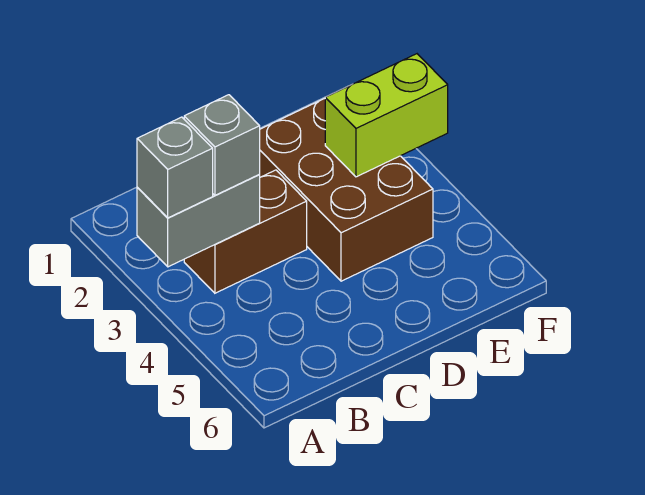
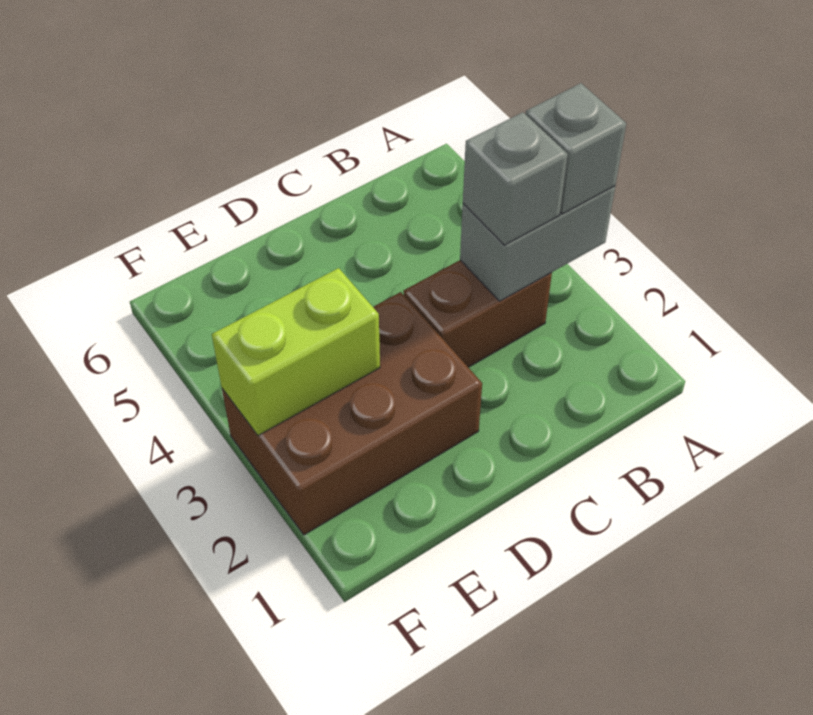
brown 2x3 brick [259,99,433,281] -> brown 2x3 brick turned to [222,292,482,535]

